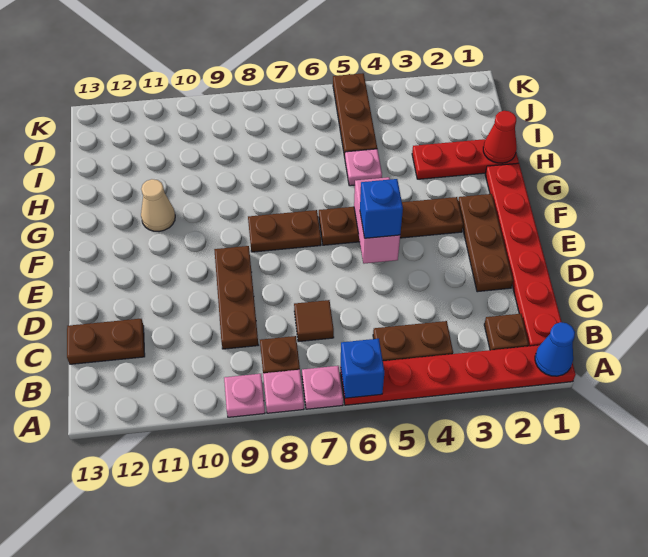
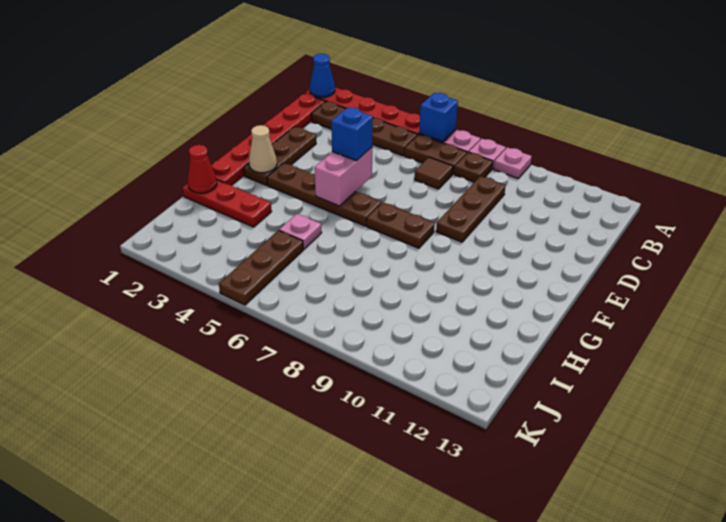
brown 1x2 plate [67,319,145,364] -> brown 1x2 plate moved to [404,134,467,174]
tan 1x1 cone [141,179,175,231] -> tan 1x1 cone moved to [249,125,277,173]

